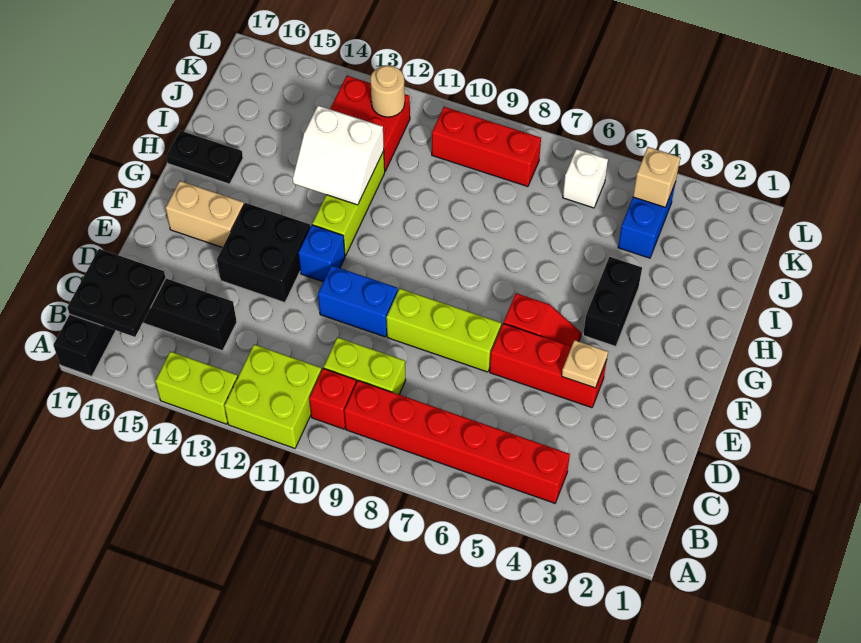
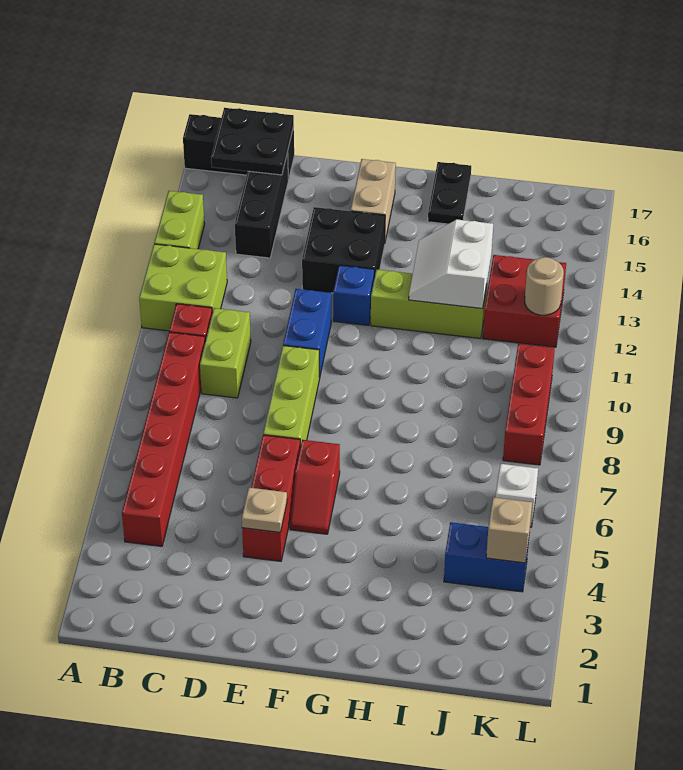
black 1x2 brick [583,257,642,346] -> none

